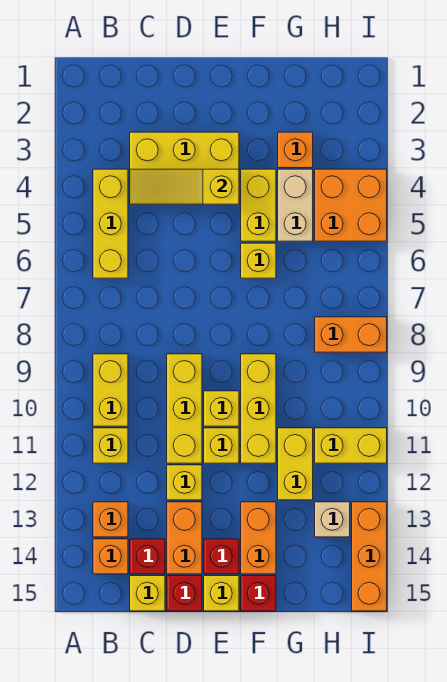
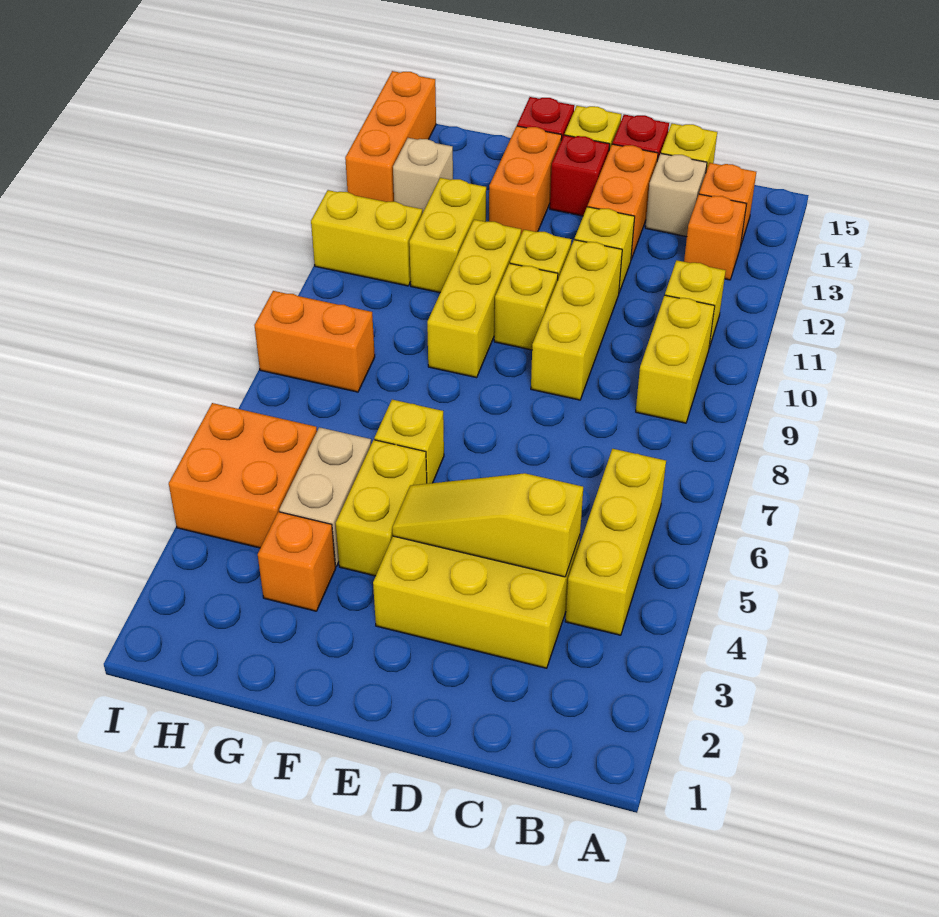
yellow 1x3 slope [130,169,239,204] -> yellow 1x3 slope turned to [392,473,583,577]
red 1x1 brick [130,539,165,574] -> tan 1x1 brick [645,154,707,237]

